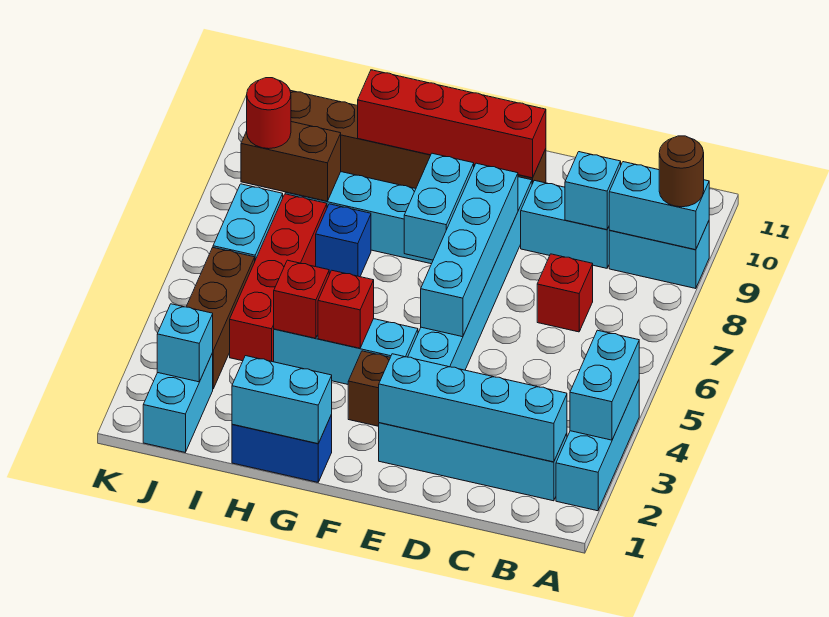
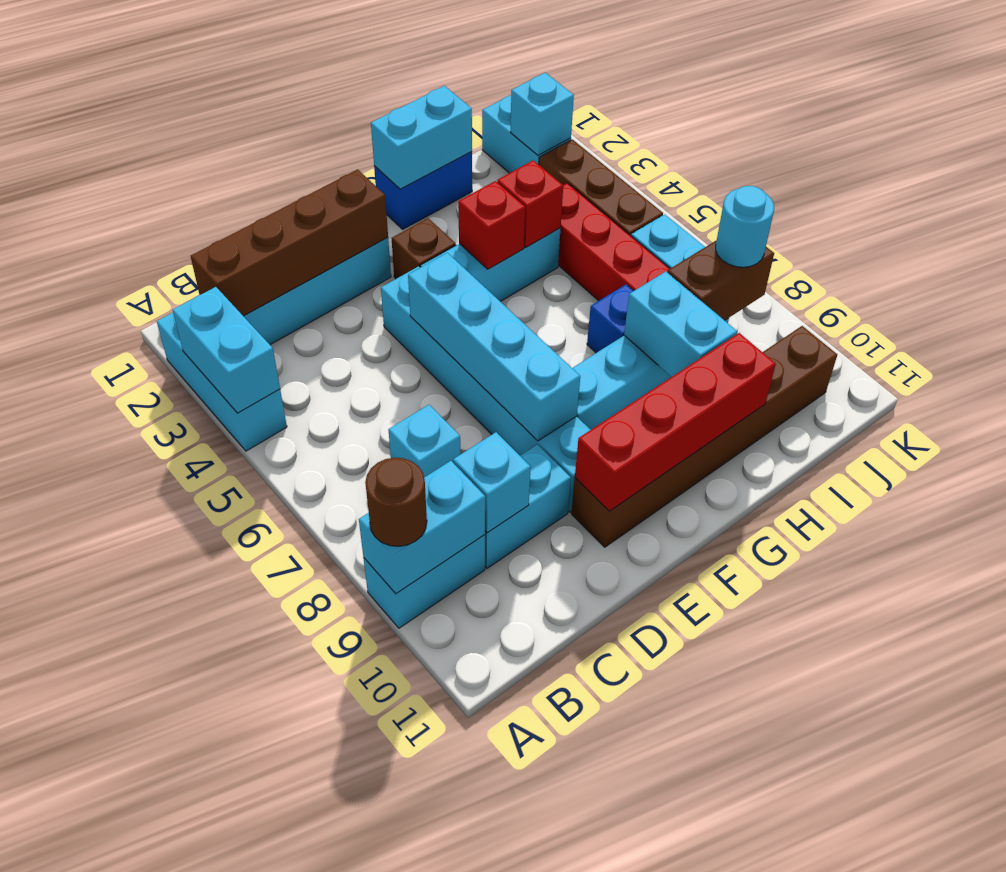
cyan 1x4 brick [379,354,567,462] -> brown 1x4 brick [191,170,388,316]
red 1x1 brick [537,254,593,332] -> cyan 1x1 brick [388,405,460,477]
cyan 1x2 brick [404,153,474,260] -> cyan 1x2 brick moved to [624,272,737,377]
red 1x1 round brick [247,78,291,149] -> cyan 1x1 round brick [716,186,774,267]

